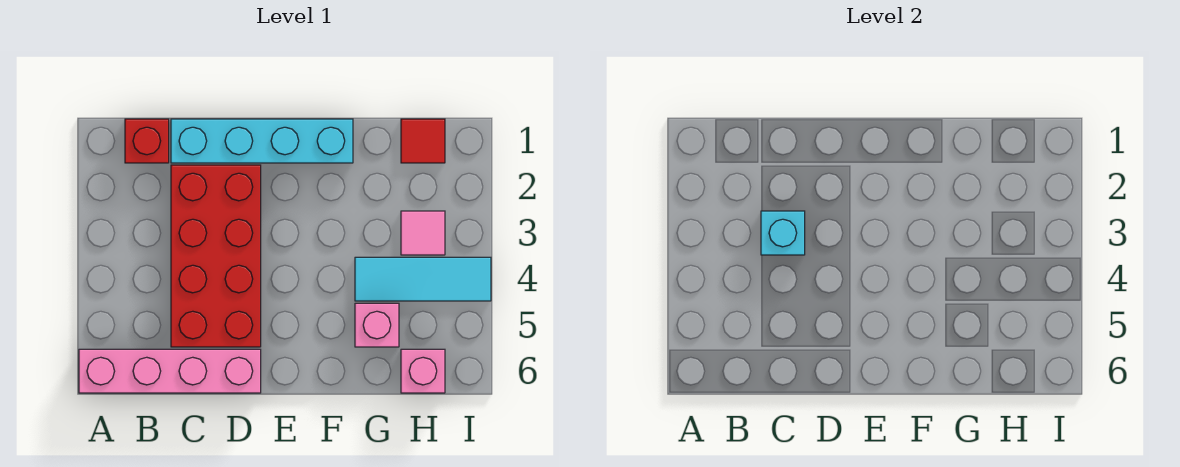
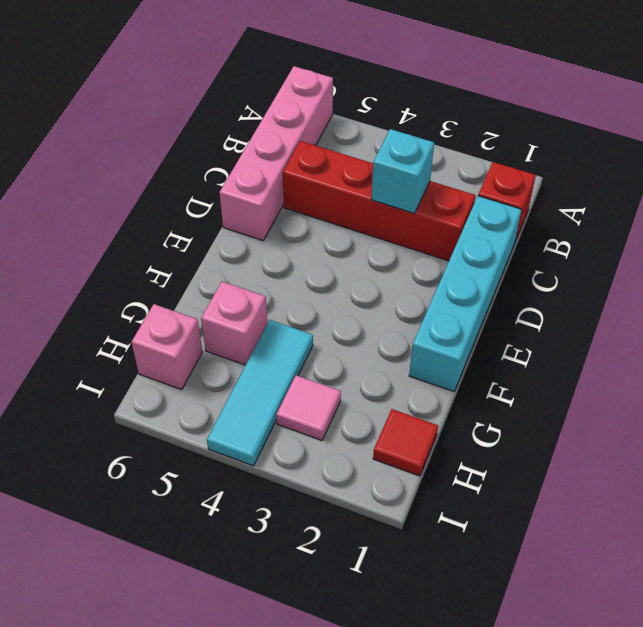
red 2x4 brick [171,165,261,347] -> red 1x4 brick [283,141,475,261]

